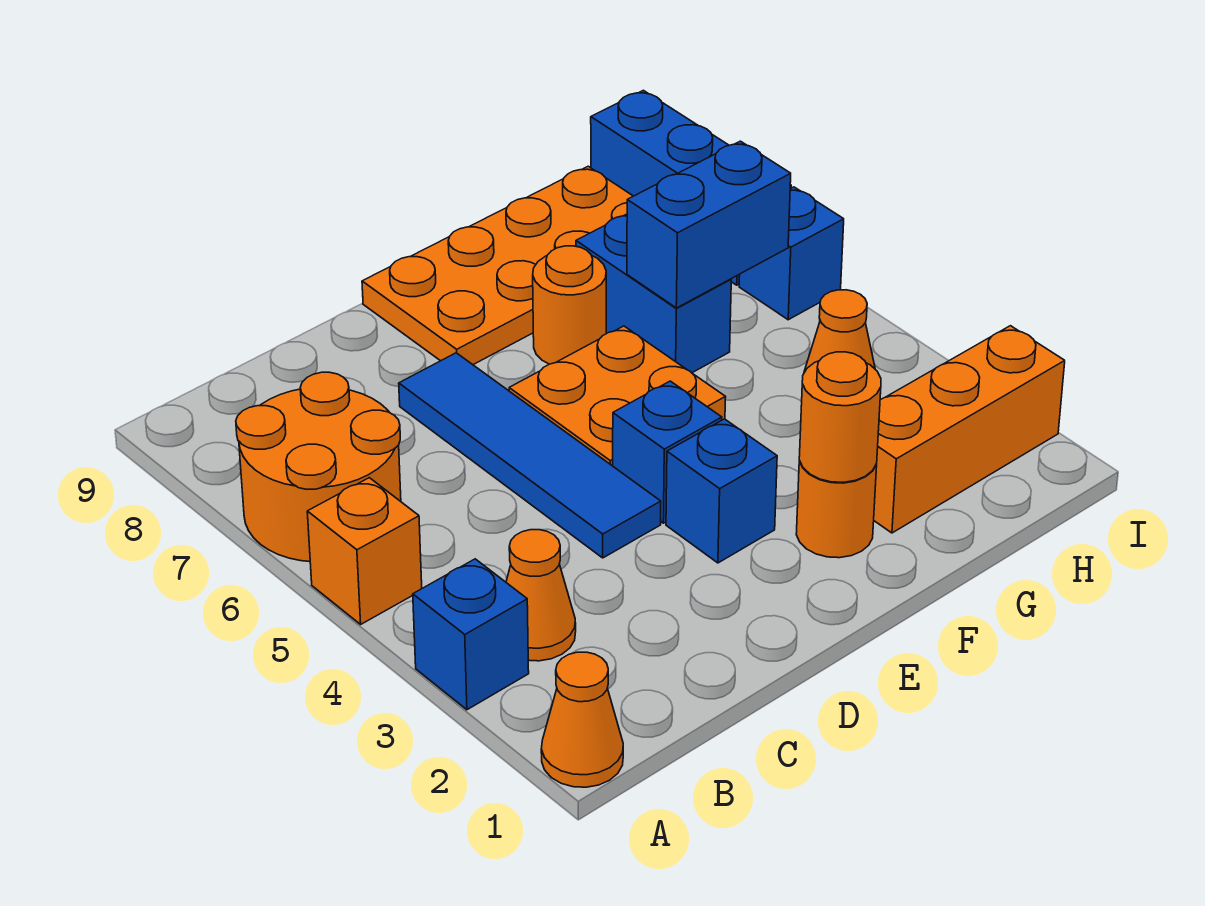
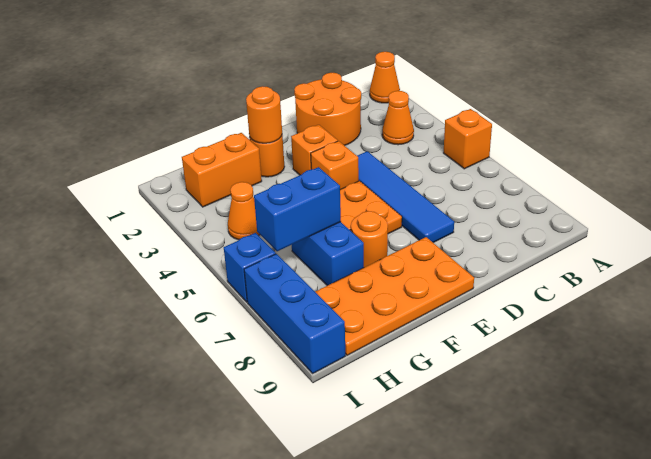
blue 1x1 brick [413,559,529,710] -> none
orange 2x2 round brick [236,372,401,562] -> orange 2x2 round brick moved to [294,73,361,146]
blue 1x1 brick [666,419,777,563] -> orange 1x1 brick [291,125,338,175]
blue 1x1 brick [613,381,722,523] -> orange 1x1 brick [311,141,359,189]
orange 1x3 brick [874,326,1065,533] -> orange 1x2 brick [182,133,262,207]

